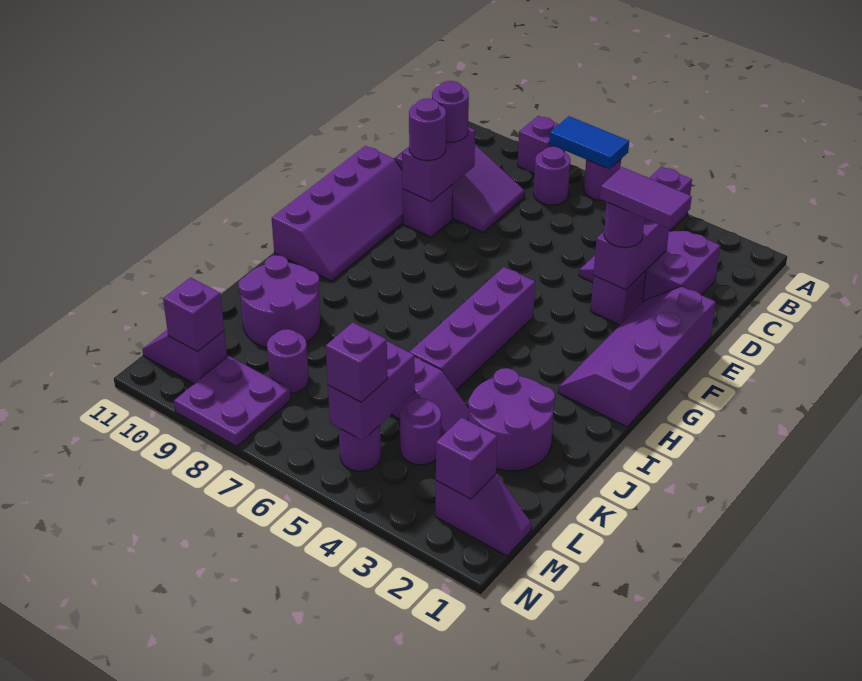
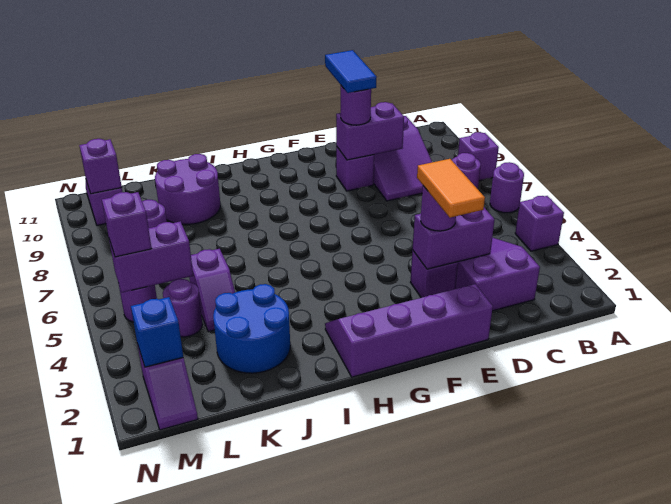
blue 1x2 tile [549,116,629,169] -> blue 1x2 tile moved to [325,50,377,93]
purple 1x1 round brick [432,81,469,142] -> none
purple 1x2 tile [600,167,692,229] -> orange 1x2 tile [417,159,485,218]
purple 2x4 slope [272,146,403,281] -> none
purple 1x4 brick [410,267,535,390] -> none
purple 2x2 round brick [468,368,555,471] -> blue 2x2 round brick [213,284,290,373]
purple 1x1 brick [436,418,497,499] -> blue 1x1 brick [131,297,183,367]
purple 2x2 plate [174,356,291,447] -> none

